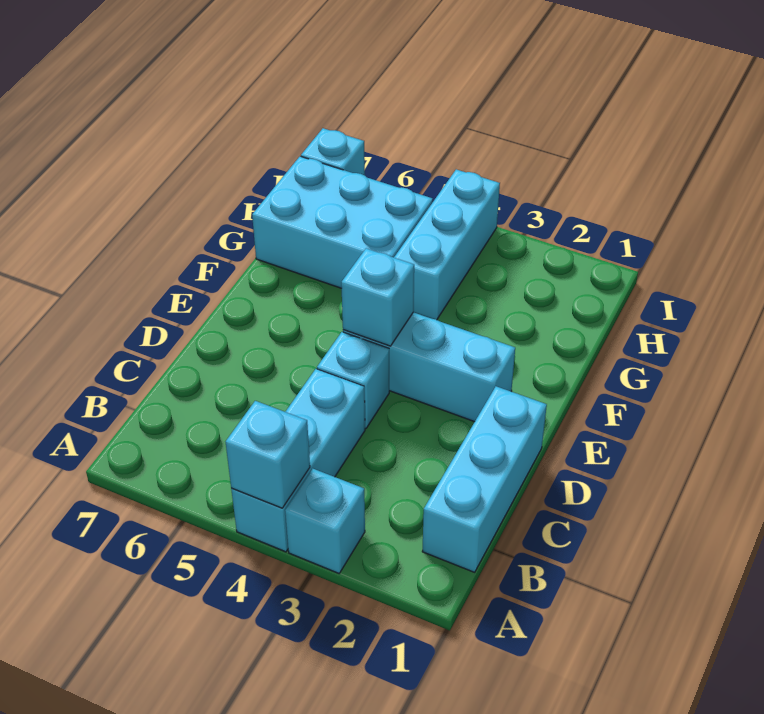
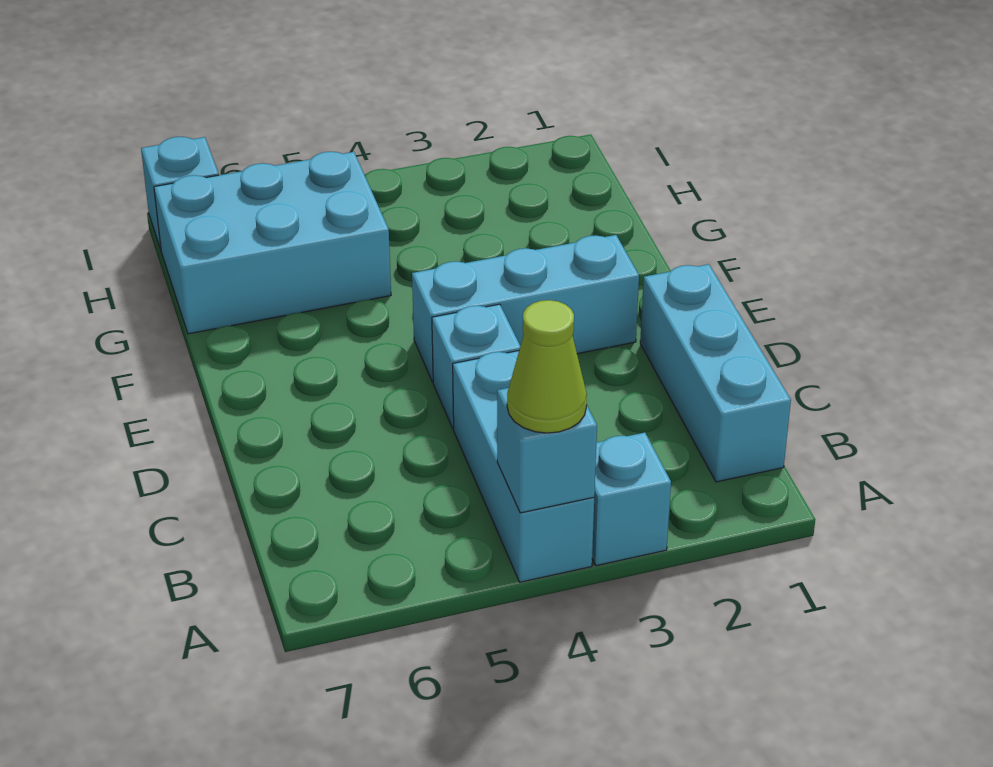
none -> lime 1x1 cone [507,300,587,433]
cyan 1x1 brick [341,248,414,346] -> none
cyan 1x3 brick [394,169,500,320] -> none

